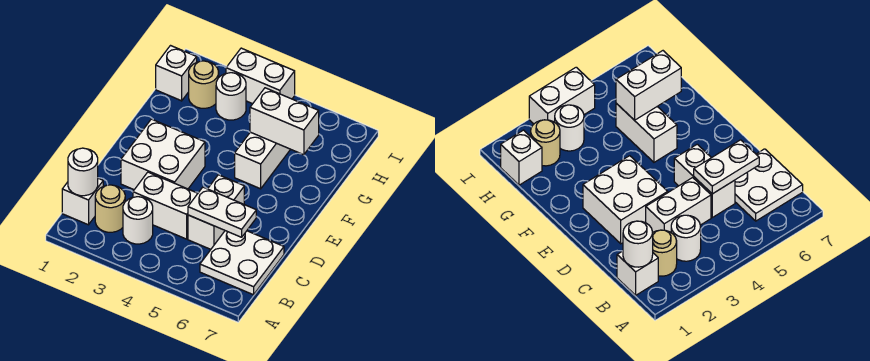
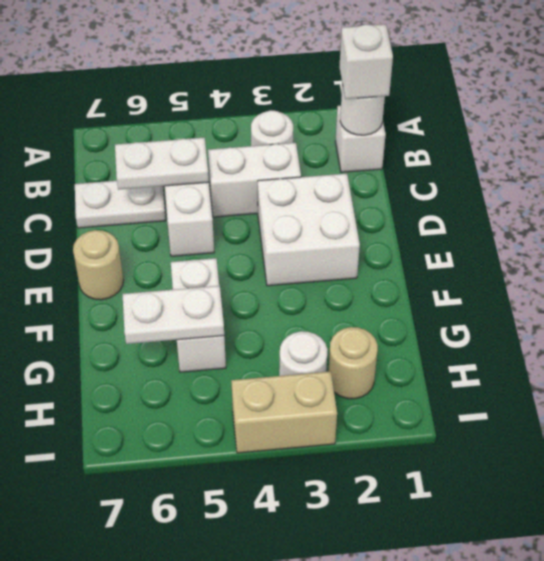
tan 1x1 round brick [95,185,125,232] -> tan 1x1 round brick moved to [73,230,124,300]
white 2x2 plate [200,231,284,295] -> white 1x2 plate [75,181,166,228]
white 1x2 brick [250,88,319,155] -> white 1x2 plate [123,286,224,344]
white 1x1 brick [156,46,197,101] -> white 1x1 brick moved to [339,24,393,99]
white 1x2 brick [226,48,295,104] -> tan 1x2 brick [231,371,337,453]

